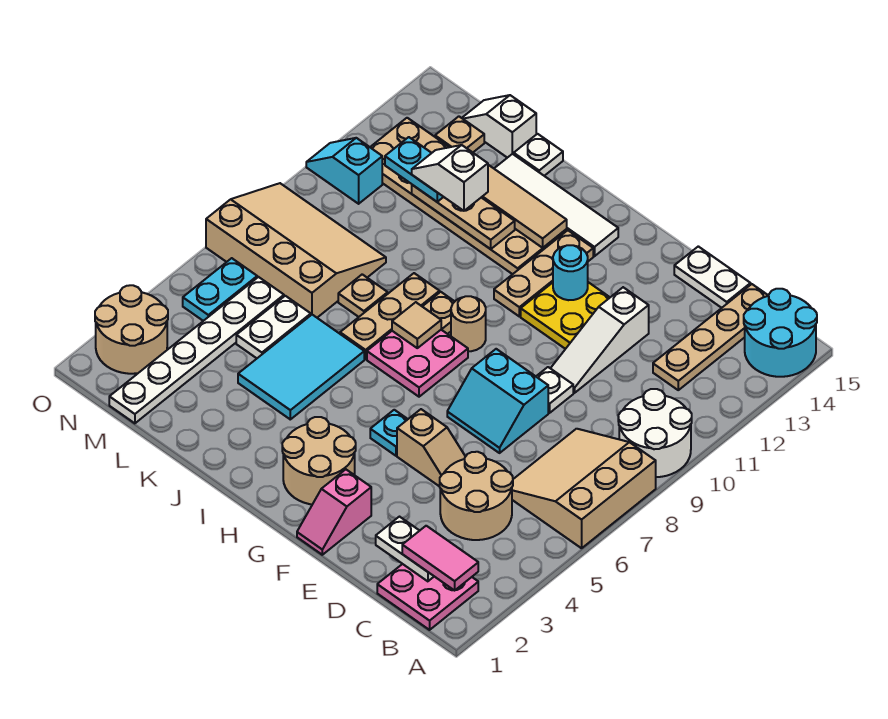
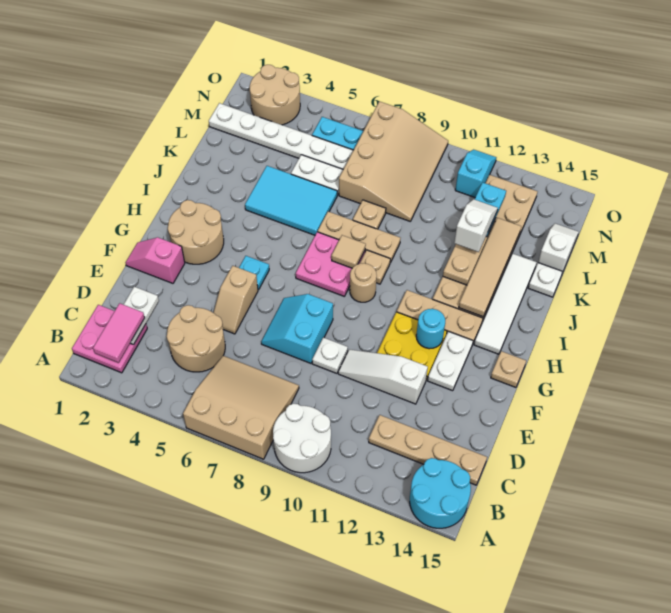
white 1x2 plate [674,246,751,308] -> white 1x2 plate moved to [428,331,473,391]
tan 1x1 plate [435,116,484,152] -> tan 1x1 plate moved to [491,351,526,387]

